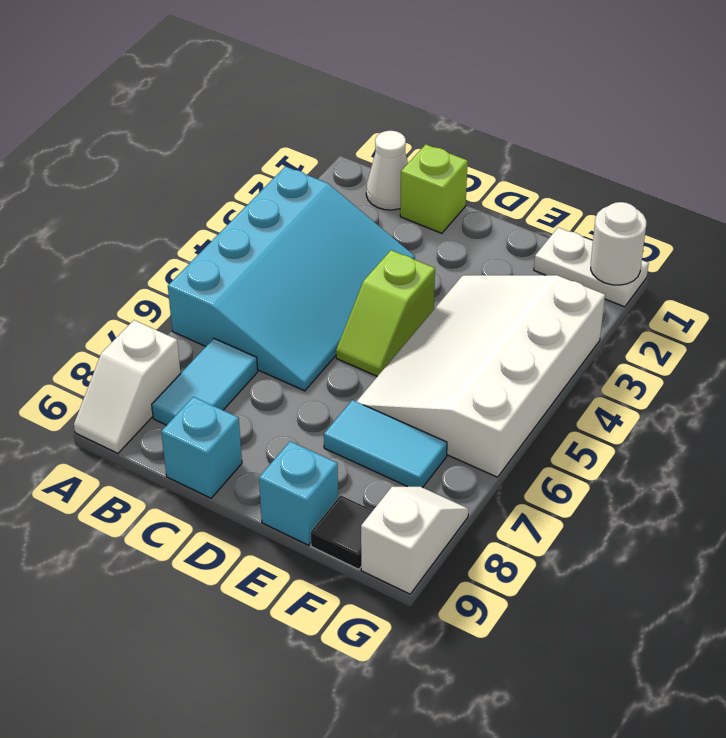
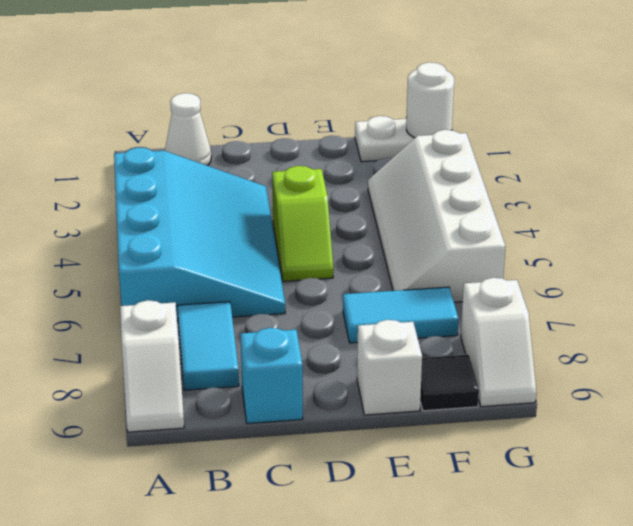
lime 1x1 brick [400,144,468,233] -> none
white 3x4 slope [356,275,605,477] -> white 2x4 slope [368,130,505,302]
cyan 1x1 brick [259,441,338,545] -> white 1x1 brick [357,320,422,415]
white 1x2 slope [361,487,469,594] -> white 1x2 slope turned to [461,278,537,407]

